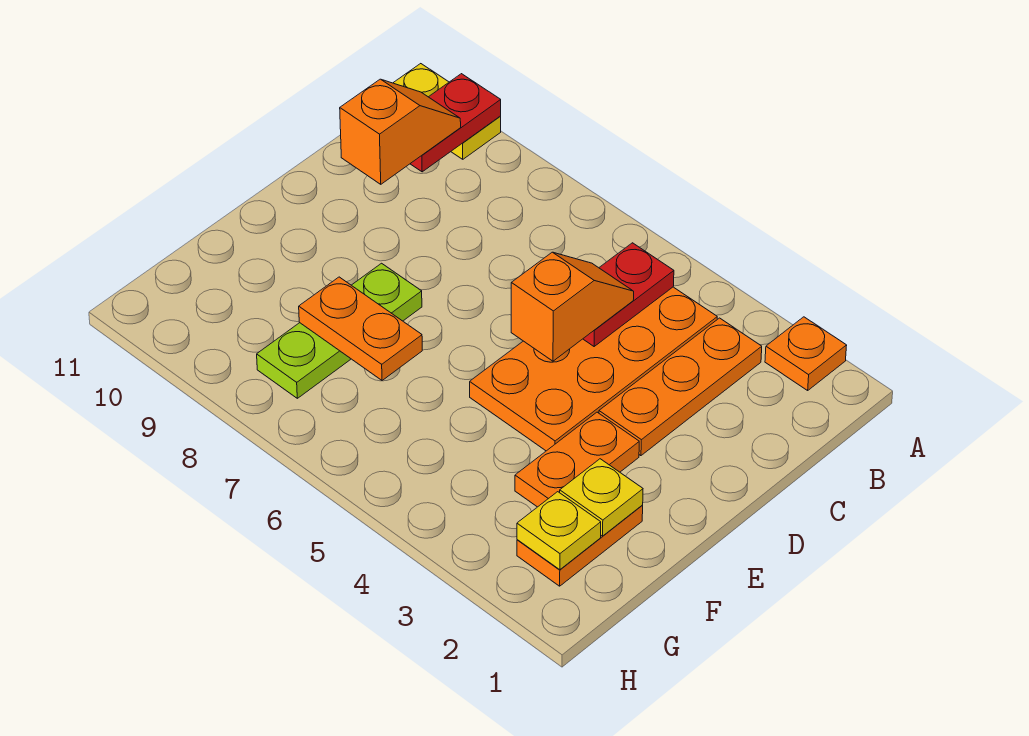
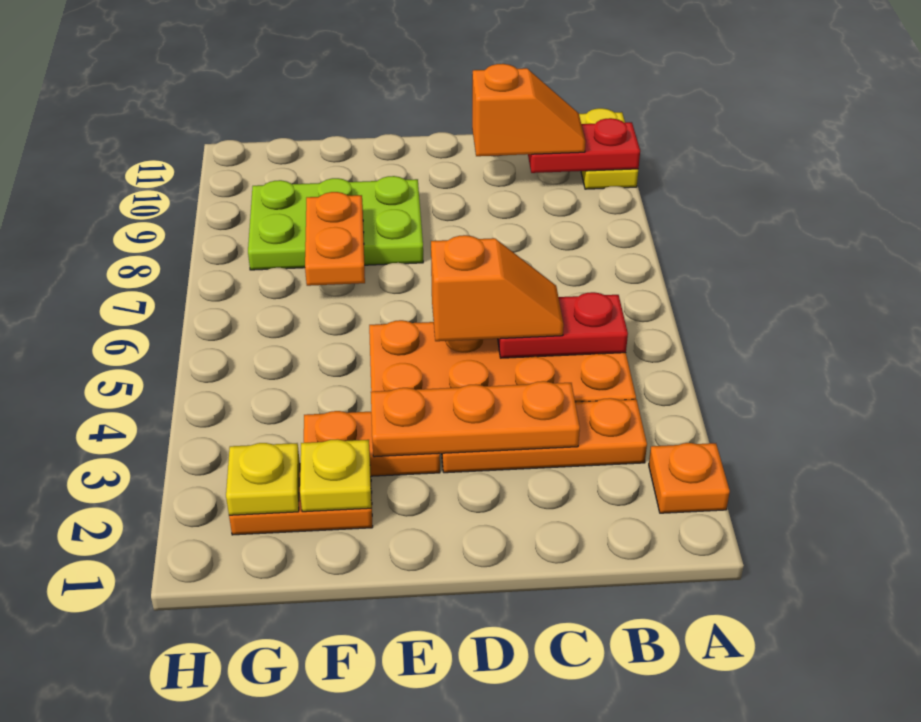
none -> orange 1x3 plate [371,381,580,457]
lime 1x3 plate [257,263,422,398] -> lime 2x3 plate [248,176,423,270]

